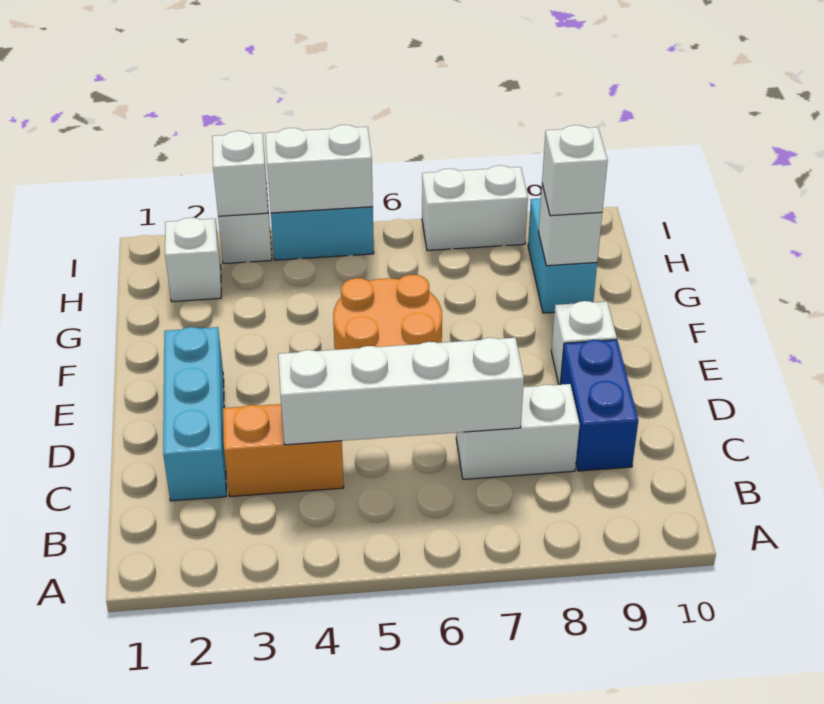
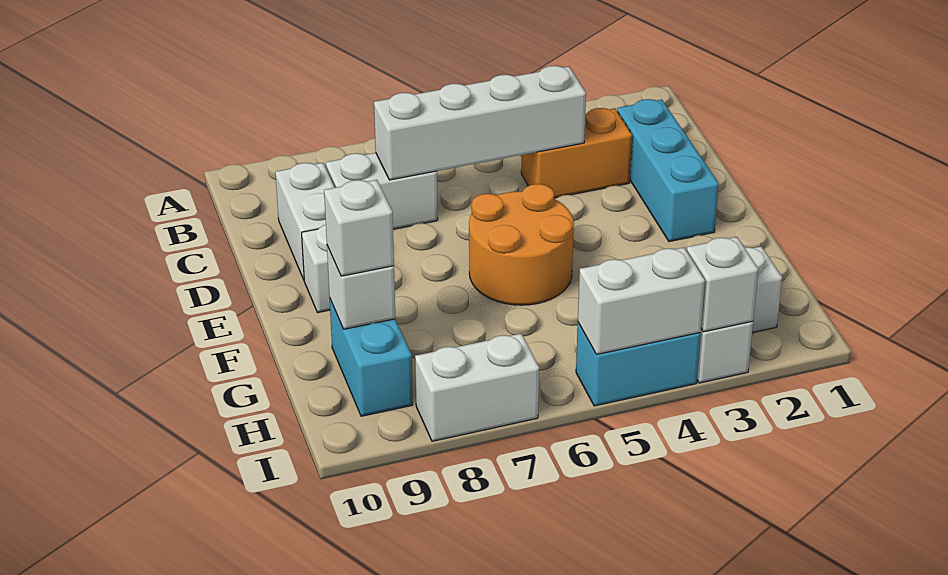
blue 1x2 brick [560,340,638,471] -> white 1x2 brick [275,163,335,279]

